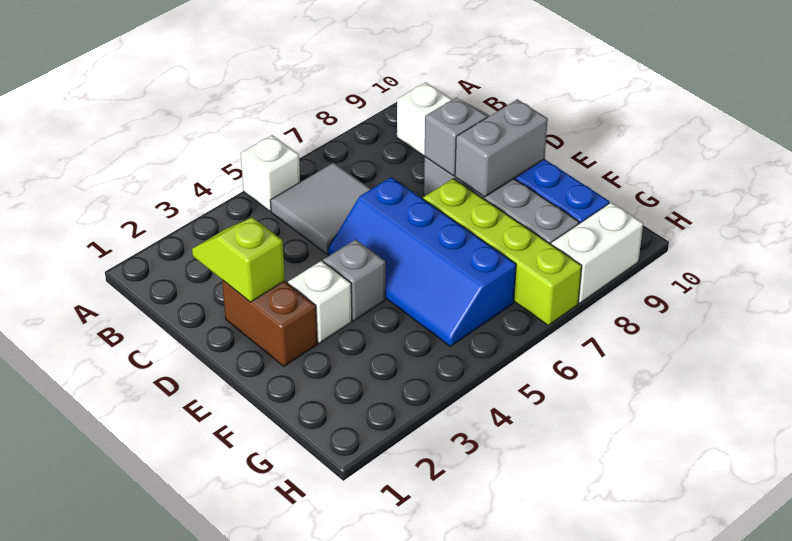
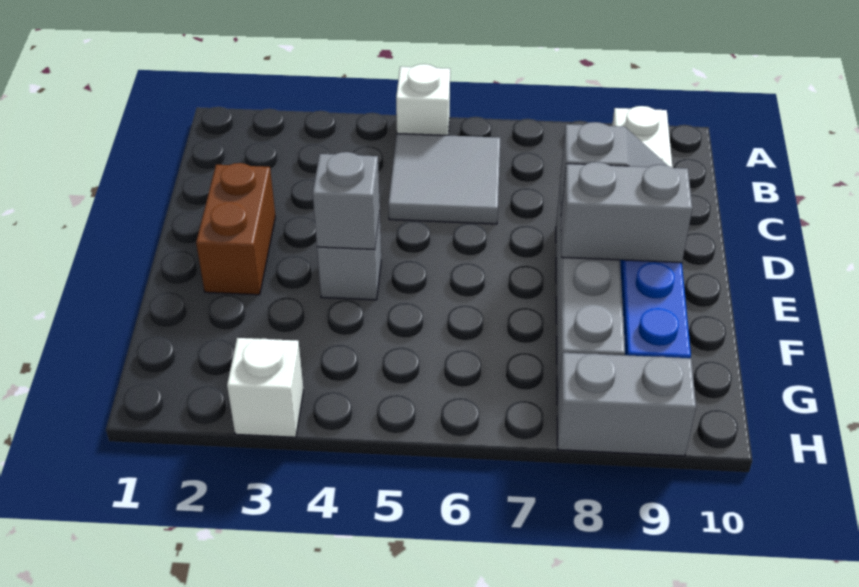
lime 1x2 slope [192,217,285,302] -> none
blue 2x4 slope [328,177,516,346] -> none
white 1x1 brick [288,261,352,343] -> white 1x1 brick moved to [227,338,303,437]
none -> grey 1x1 brick [313,152,380,250]
lime 1x4 brick [423,179,582,325] -> none
white 1x2 brick [551,202,643,303] -> grey 1x2 brick [557,353,696,456]

